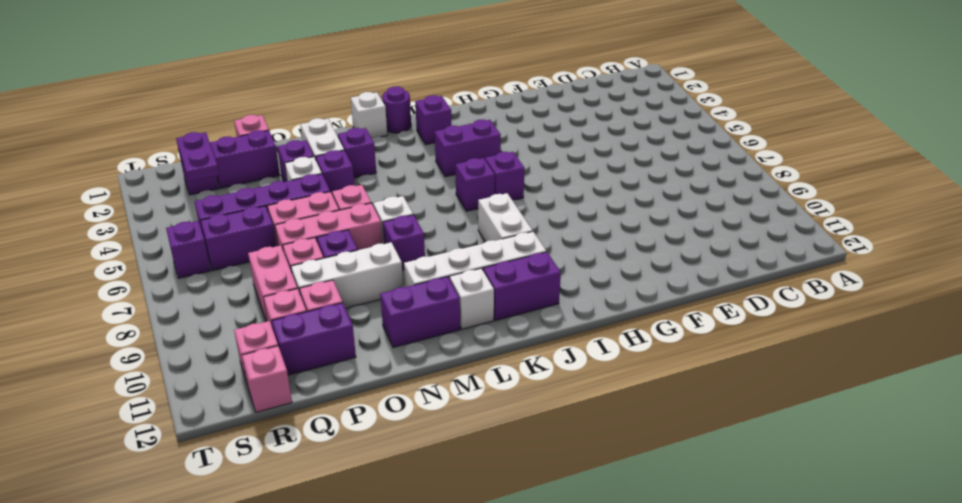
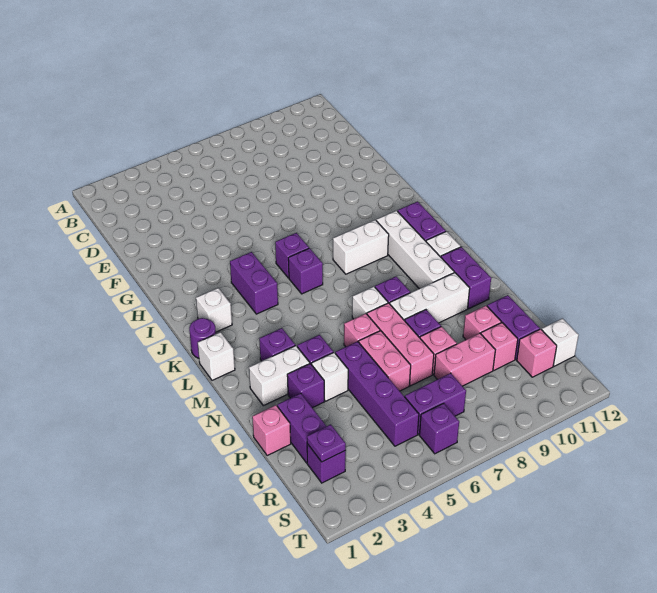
purple 1x1 brick [415,95,451,145] -> white 1x1 brick [196,288,232,332]
white 1x3 brick [291,242,403,308] -> white 1x3 brick turned to [390,272,470,323]
purple 1x2 brick [200,206,276,270] -> purple 1x2 brick turned to [405,373,466,434]
purple 1x2 plate [176,132,219,182] -> purple 1x1 plate [307,424,346,462]
pink 1x1 brick [242,346,292,412] -> white 1x1 brick [542,318,579,366]

